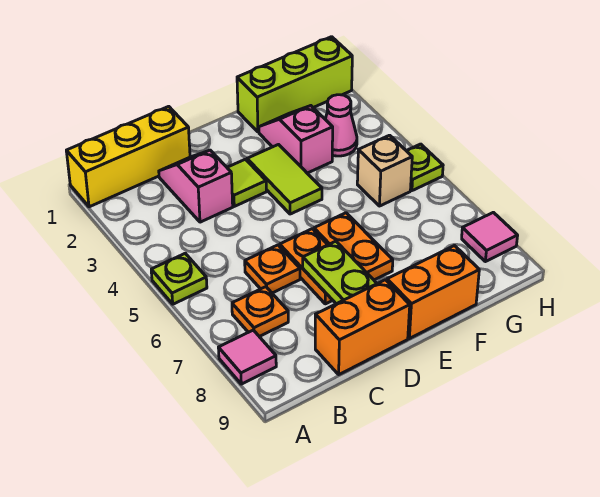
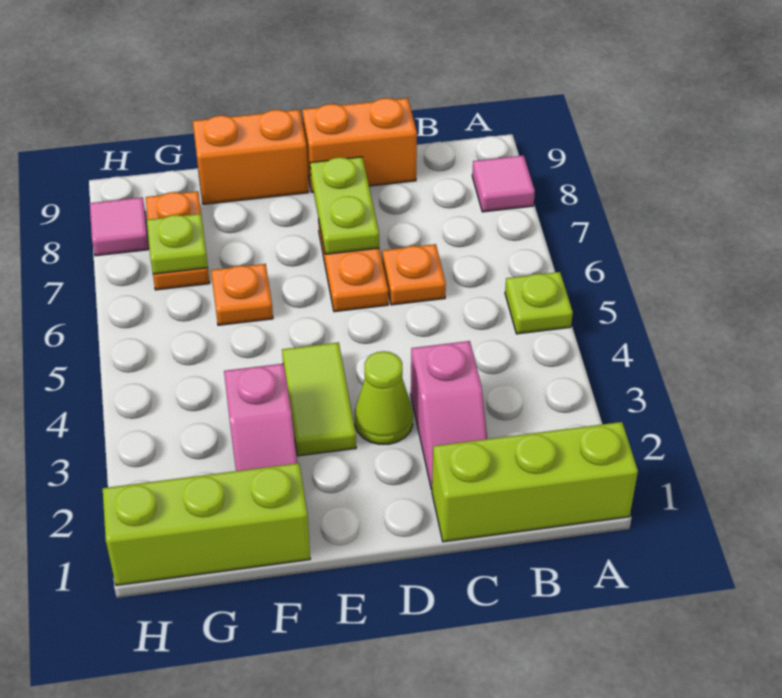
yellow 1x3 brick [66,106,190,207] -> lime 1x3 brick [432,422,638,542]
orange 1x1 plate [232,287,288,337] -> orange 1x1 plate moved to [211,264,273,325]
lime 1x1 tile [227,159,266,206] -> lime 1x1 cone [355,351,413,444]
orange 1x2 plate [314,213,393,280] -> orange 1x2 plate moved to [146,191,210,290]
pink 1x1 cone [325,95,357,156] -> none
tan 1x1 brick [357,135,412,206] -> none
lime 1x1 plate [407,144,443,191] -> lime 1x1 plate moved to [147,214,208,274]

